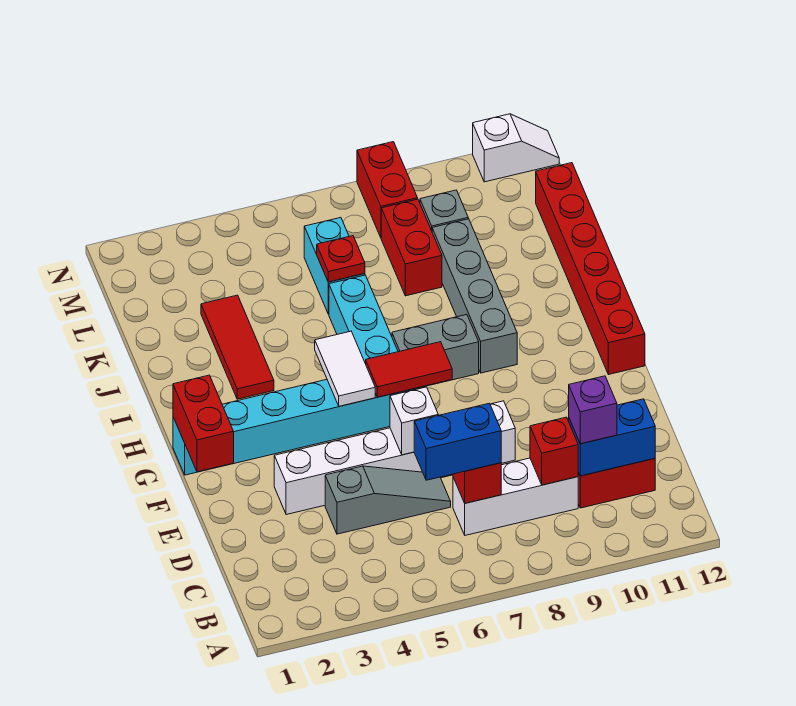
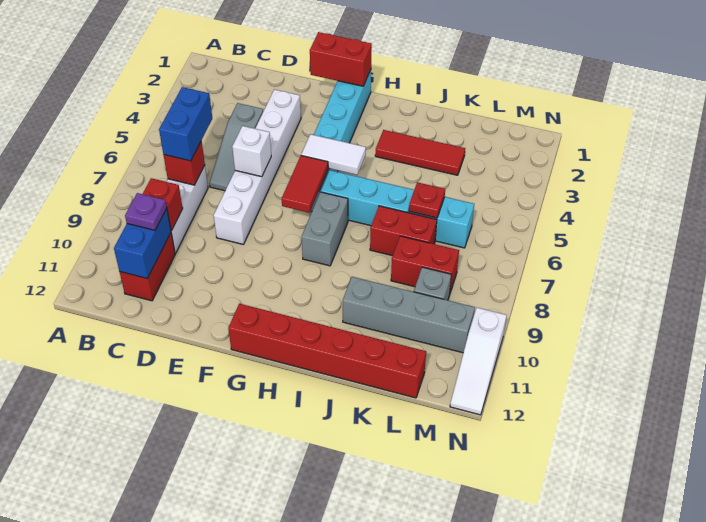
purple 1x1 brick [569,376,617,444] -> purple 1x1 plate [125,193,167,230]
grey 1x4 brick [432,219,517,373] -> grey 1x4 brick moved to [343,277,475,353]
red 1x2 brick [357,142,418,237] -> red 1x2 brick moved to [370,206,437,256]
white 1x2 slope [473,114,559,182] -> white 1x3 slope [450,308,507,415]

